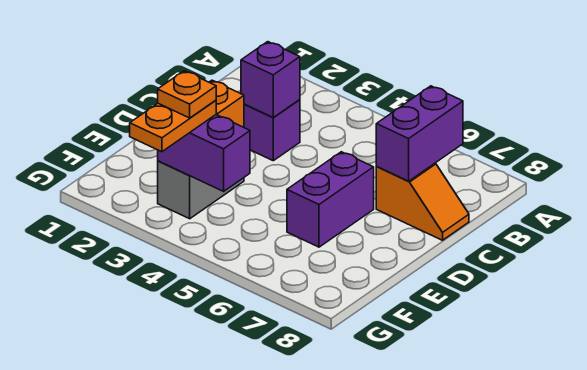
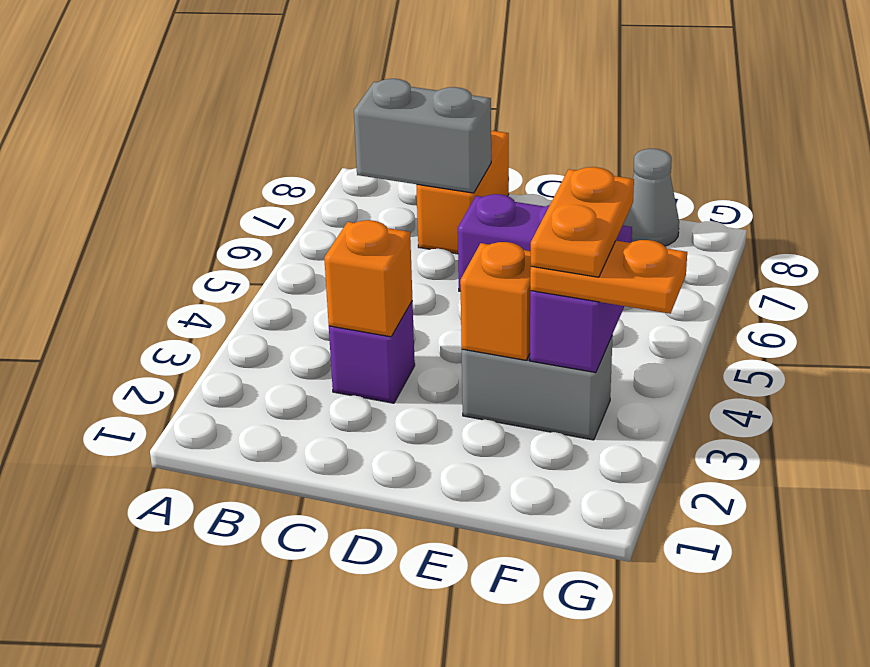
purple 1x2 brick [376,86,463,181] -> grey 1x2 brick [354,79,491,193]
purple 1x1 brick [241,42,300,117] -> orange 1x1 brick [324,220,412,337]
orange 1x2 slope [376,164,469,240] -> orange 1x2 brick [416,131,509,254]
orange 1x1 plate [158,71,216,118] -> orange 1x2 plate [531,167,634,277]
none -> grey 1x1 cone [623,149,679,246]

